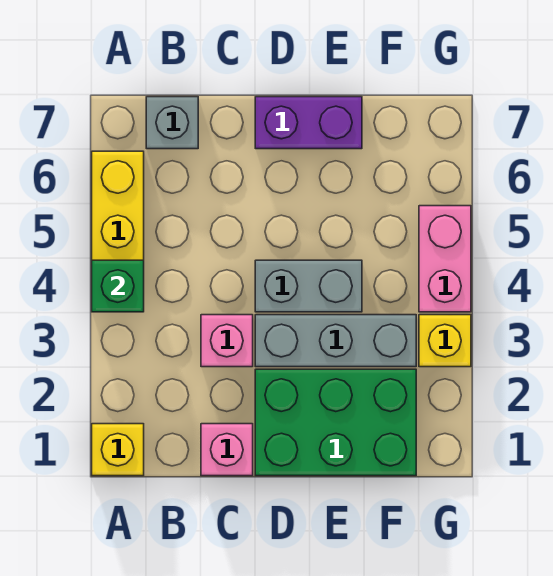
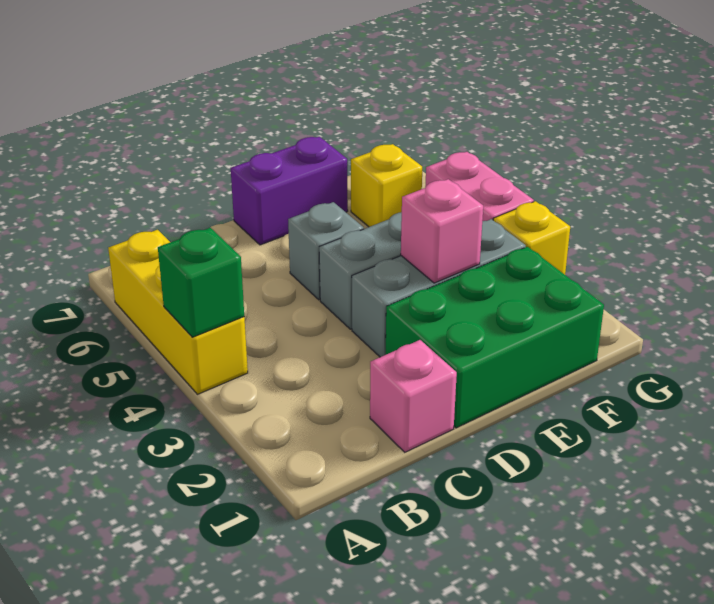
yellow 1x1 brick [92,424,144,476] -> yellow 1x1 brick moved to [351,144,422,227]
grey 1x1 brick [146,97,198,149] -> grey 1x1 brick moved to [288,202,364,300]
pink 1x1 brick [201,315,253,367] -> pink 1x1 brick moved to [401,179,483,283]

